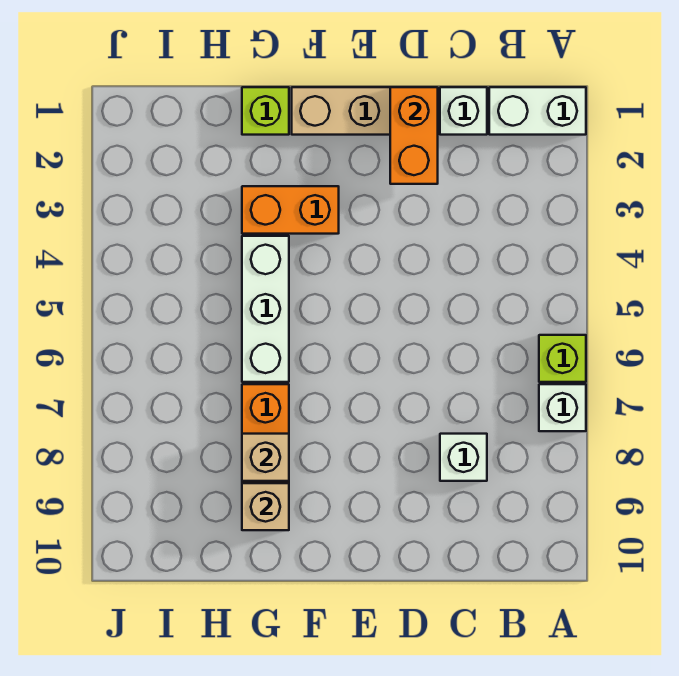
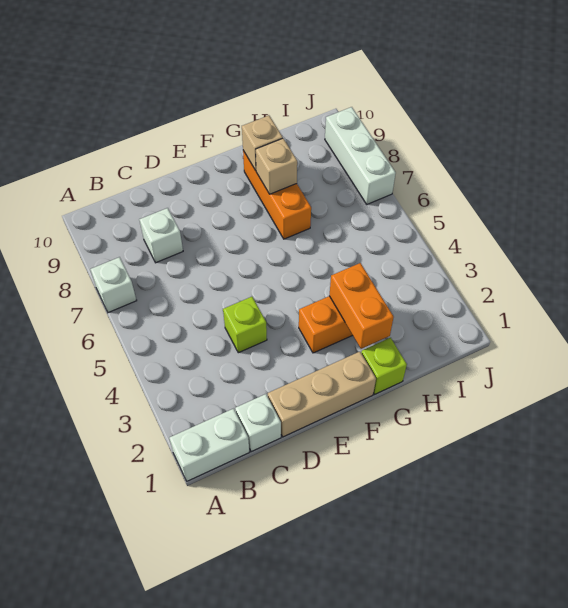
lime 1x1 brick [539,335,586,382] -> lime 1x1 brick moved to [223,297,267,353]
orange 1x2 brick [390,87,438,184] -> orange 1x2 brick moved to [329,263,394,349]
white 1x3 brick [242,236,289,382] -> white 1x3 brick moved to [325,107,396,204]

